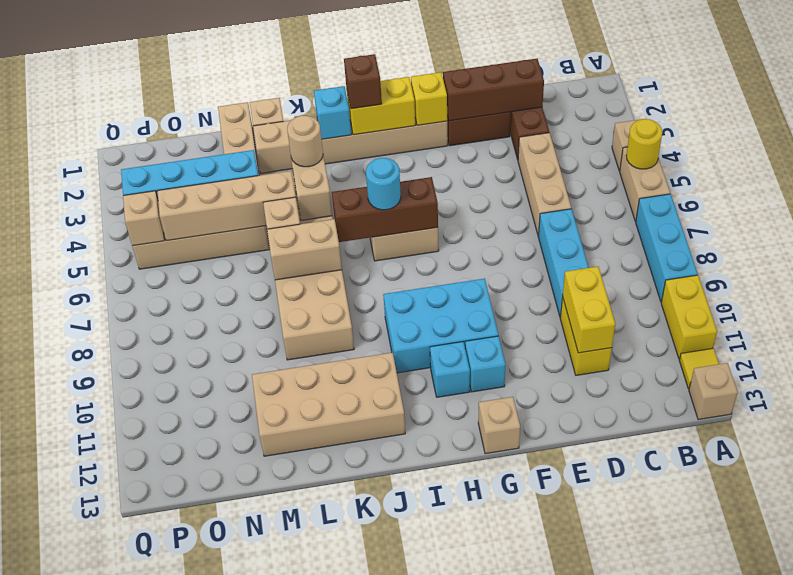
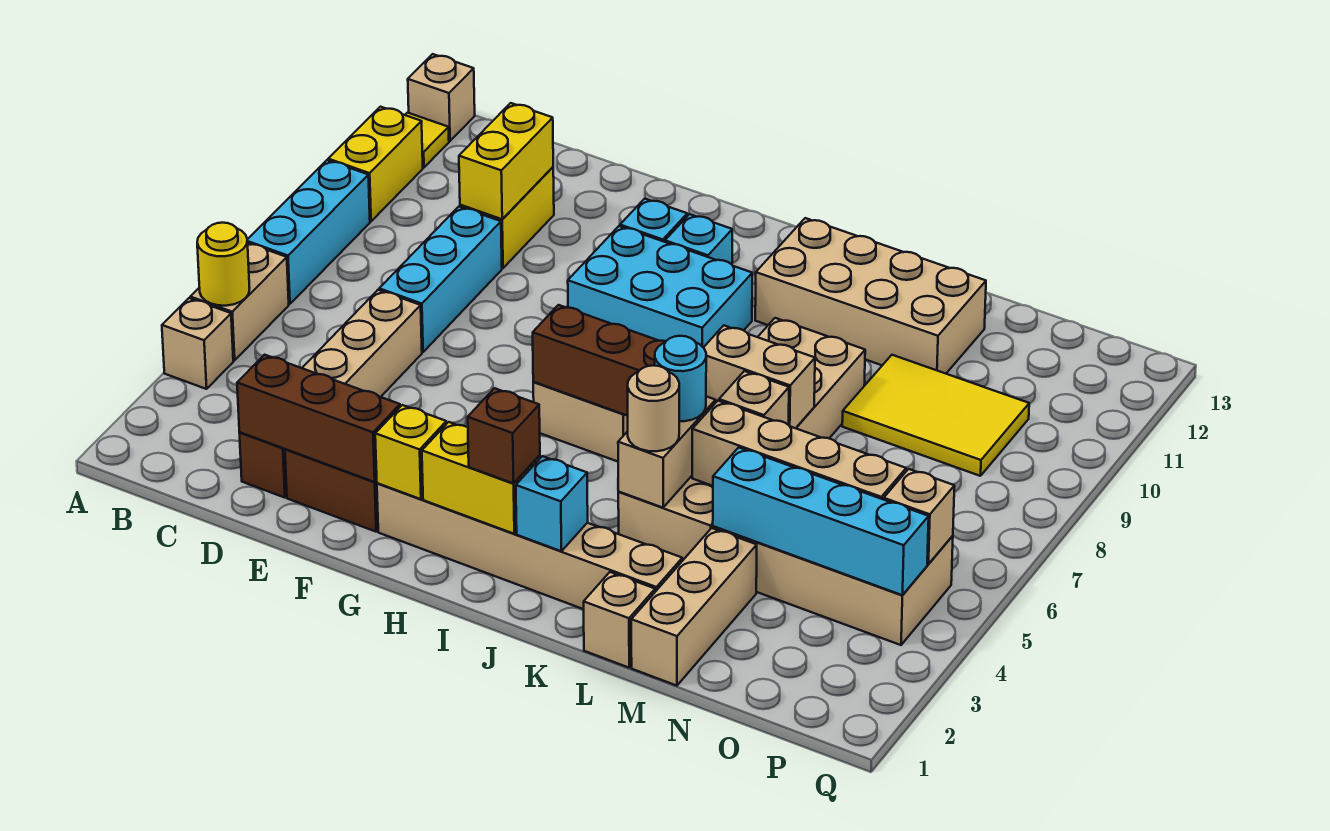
tan 1x1 brick [478,397,520,454] -> none
cyan 1x1 round brick [366,158,401,210] -> cyan 1x1 round brick moved to [655,336,706,421]
none -> yellow 2x3 tile [842,355,1029,476]

